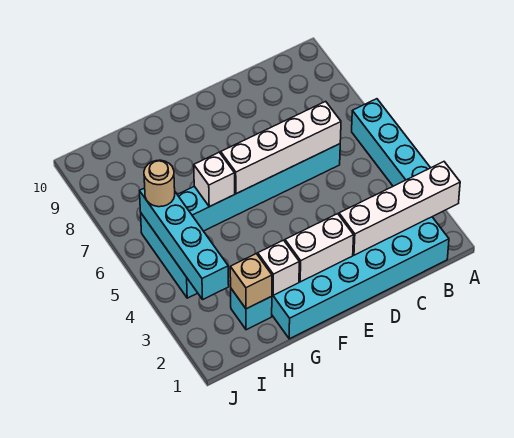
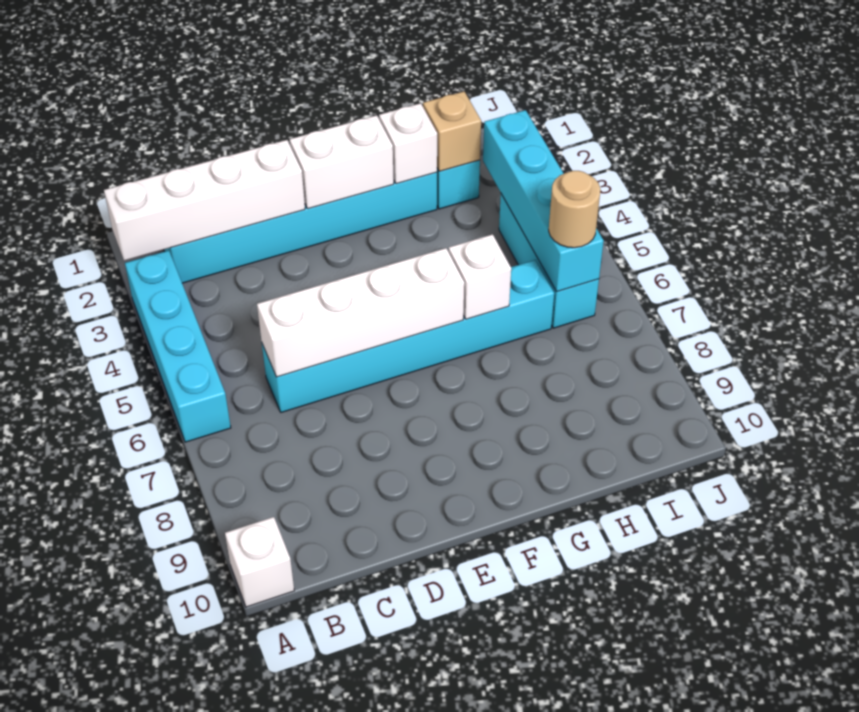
none -> white 1x1 brick [225,517,294,607]

